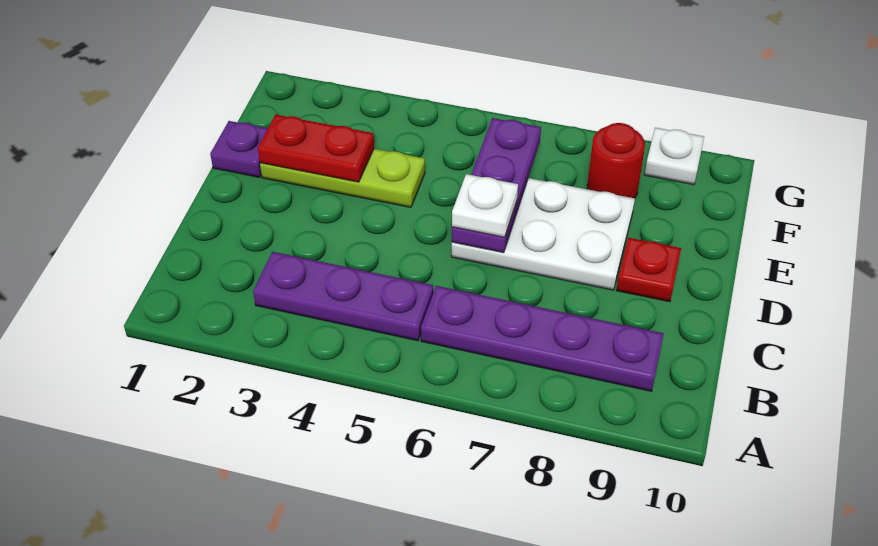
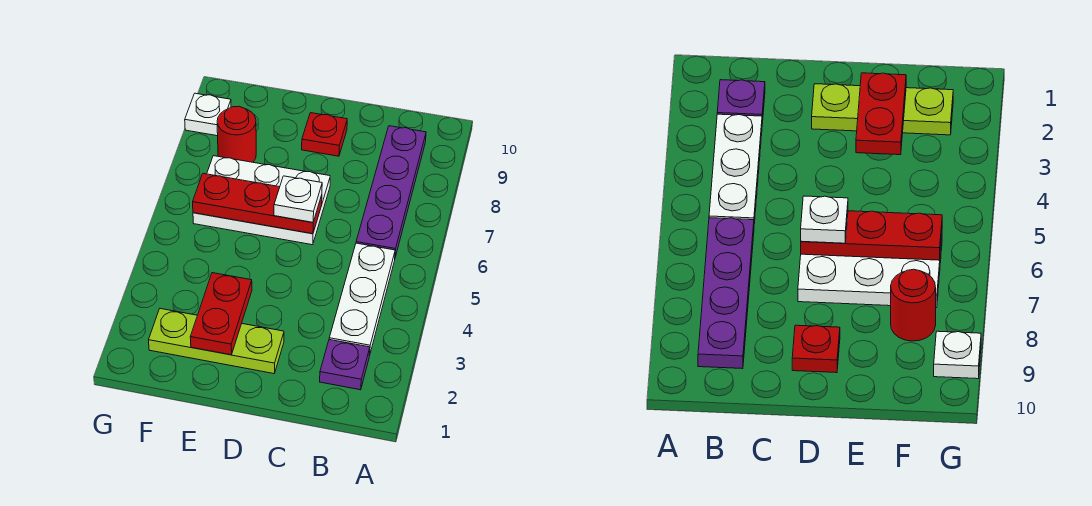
purple 1x3 plate [253,252,433,341] -> white 1x3 plate [329,243,395,356]
white 2x3 plate [452,178,635,290] -> white 2x3 plate turned to [193,156,330,245]
purple 1x3 plate [452,118,541,253] -> red 1x3 plate [193,174,322,234]
purple 1x1 plate [210,121,268,177] -> purple 1x1 plate moved to [320,340,370,390]
lime 1x3 plate [260,149,425,207] -> lime 1x3 plate turned to [149,309,284,374]

